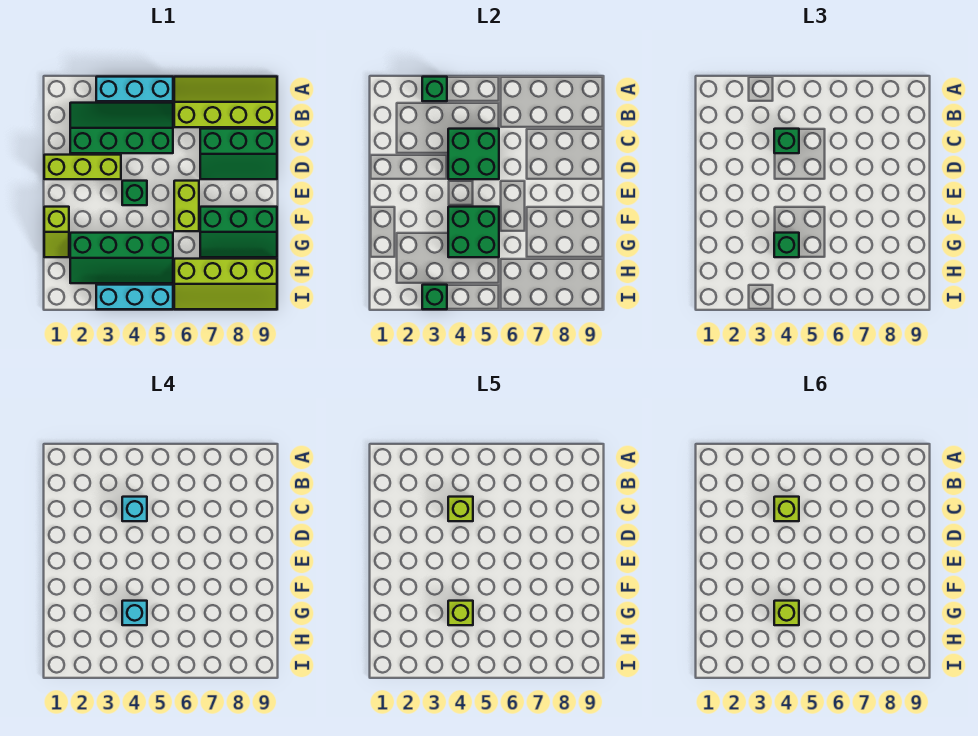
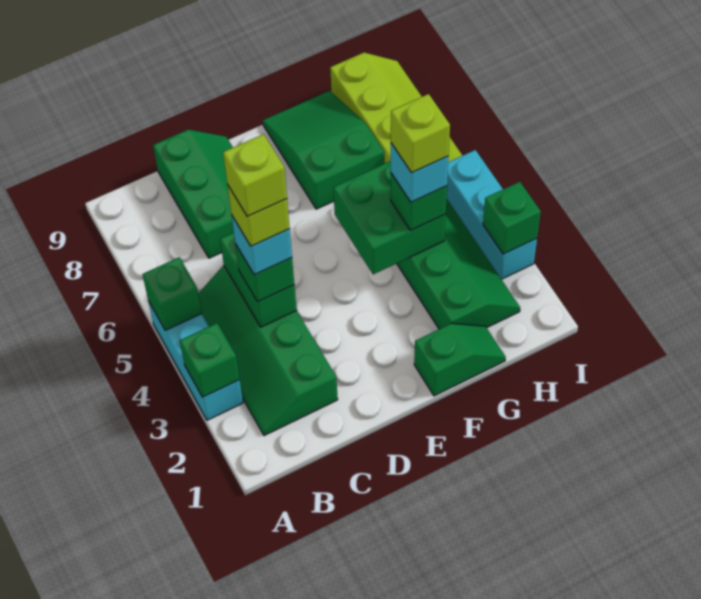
lime 2x4 slope [174,77,277,127] -> none
green 2x2 brick [448,129,499,179] -> green 1x2 brick [220,233,297,327]
lime 1x3 brick [44,155,121,179] -> none
green 1x1 brick [122,181,147,205] -> green 1x1 brick moved to [142,257,202,330]
lime 1x2 brick [174,181,199,231] -> none
lime 1x2 slope [44,207,69,257] -> green 1x2 slope [414,323,506,396]
green 2x3 slope [200,207,277,257] -> green 2x3 slope turned to [263,91,384,209]
lime 1x1 brick [774,601,799,625] -> none

